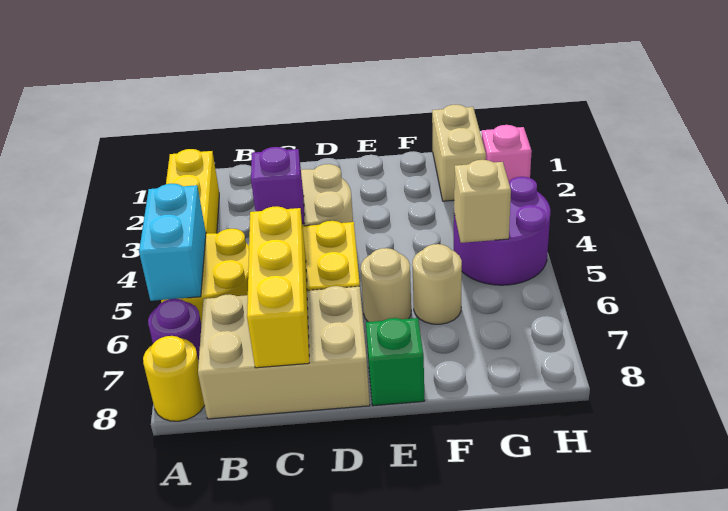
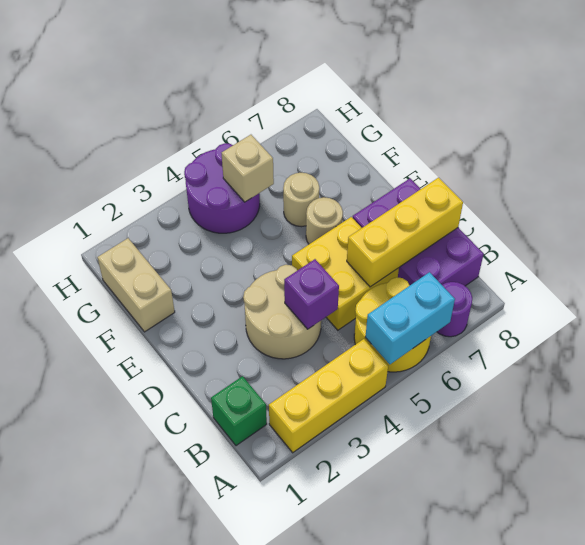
yellow 1x1 round brick [143,336,205,421] -> none
tan 2x3 brick [198,286,370,419] -> purple 2x3 brick [353,179,484,286]
green 1x1 brick [366,318,425,406] -> green 1x1 brick moved to [211,376,267,446]
tan 1x2 brick [432,105,486,201] -> tan 1x2 brick turned to [98,238,175,332]
pink 1x1 brick [482,125,532,181] -> none

